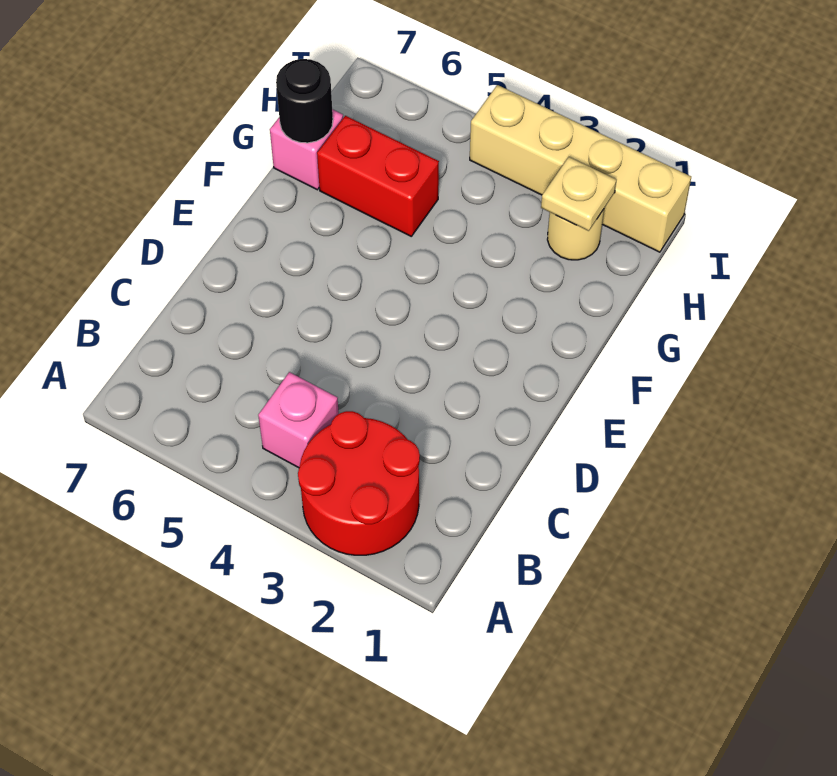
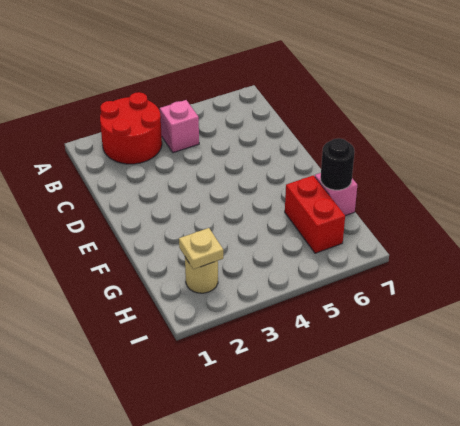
red 1x2 brick [317,116,439,236] -> red 1x2 brick turned to [285,175,345,253]
tan 1x4 brick [470,85,691,252] -> none

